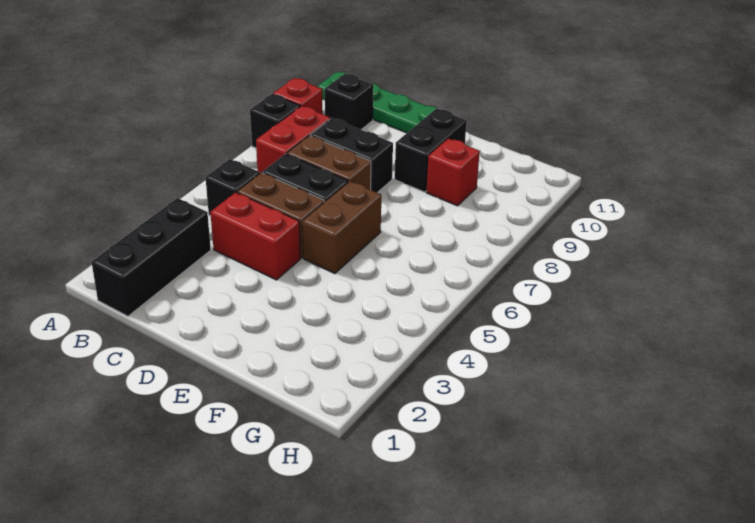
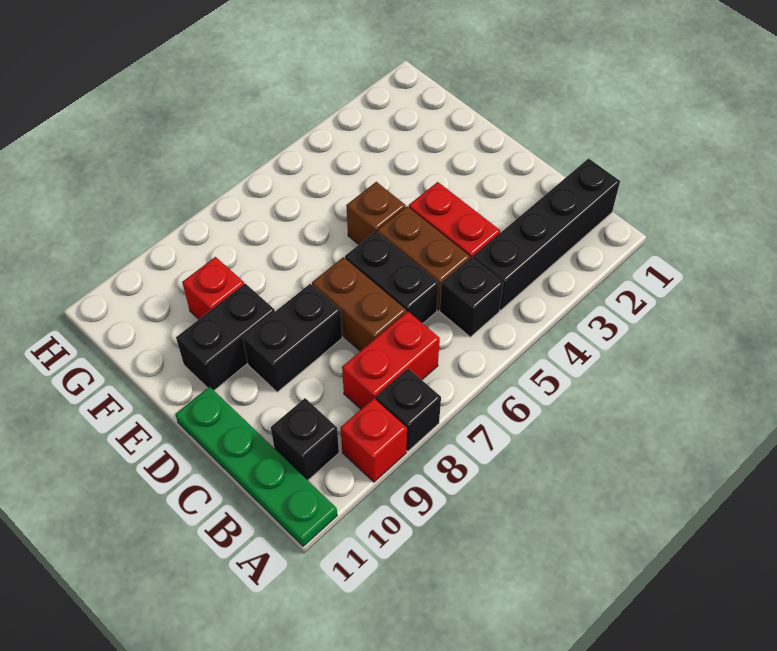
black 1x3 brick [92,198,211,316] -> black 1x4 brick [473,158,620,310]
black 1x2 brick [310,118,393,193] -> black 1x2 brick turned to [243,284,342,392]
brown 1x2 brick [302,181,381,274] -> brown 1x1 brick [346,182,406,245]

